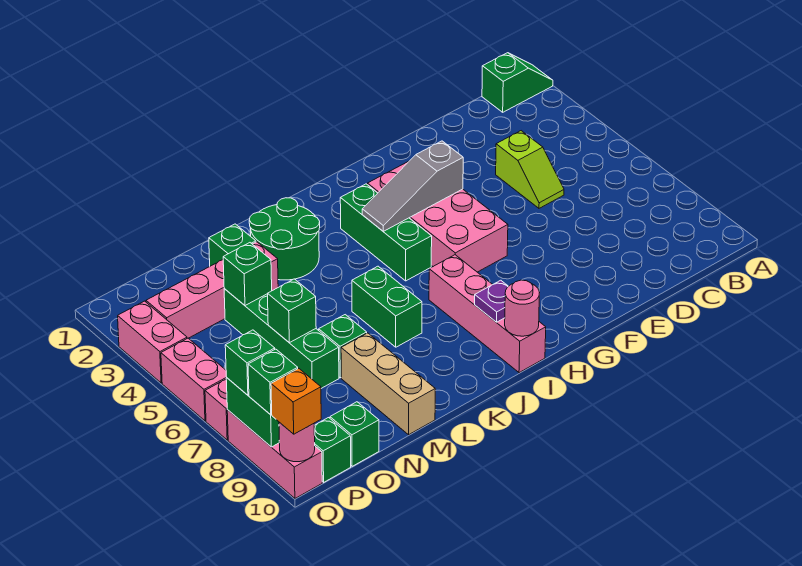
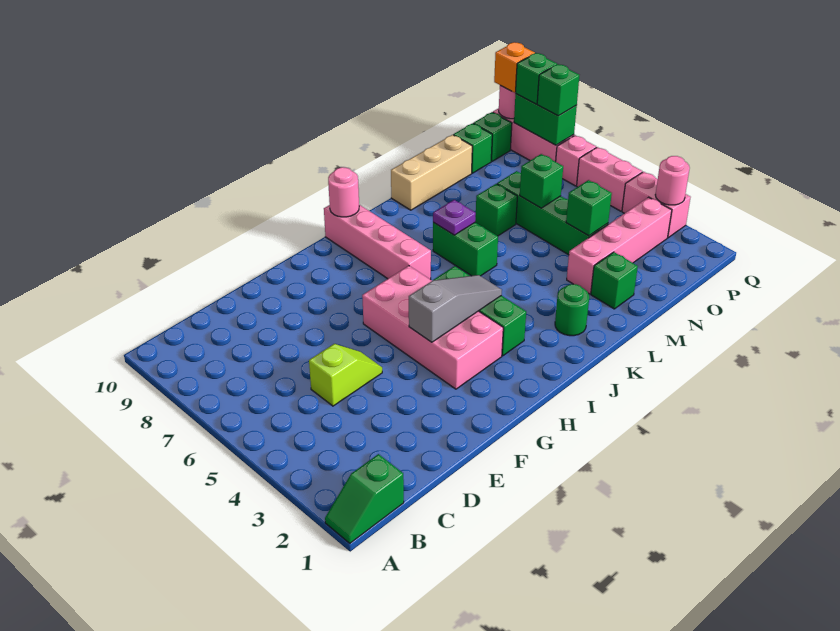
lime 1x2 slope [496,131,564,208] -> lime 1x2 slope turned to [309,344,382,406]
purple 1x1 plate [475,280,508,322] -> purple 1x1 plate moved to [433,200,476,235]
green 2x2 round brick [249,198,320,280] -> green 1x1 round brick [555,284,589,336]
tan 1x3 brick [341,333,435,435] -> tan 1x3 brick turned to [391,135,472,210]
none -> pink 1x1 round brick [655,156,690,205]

